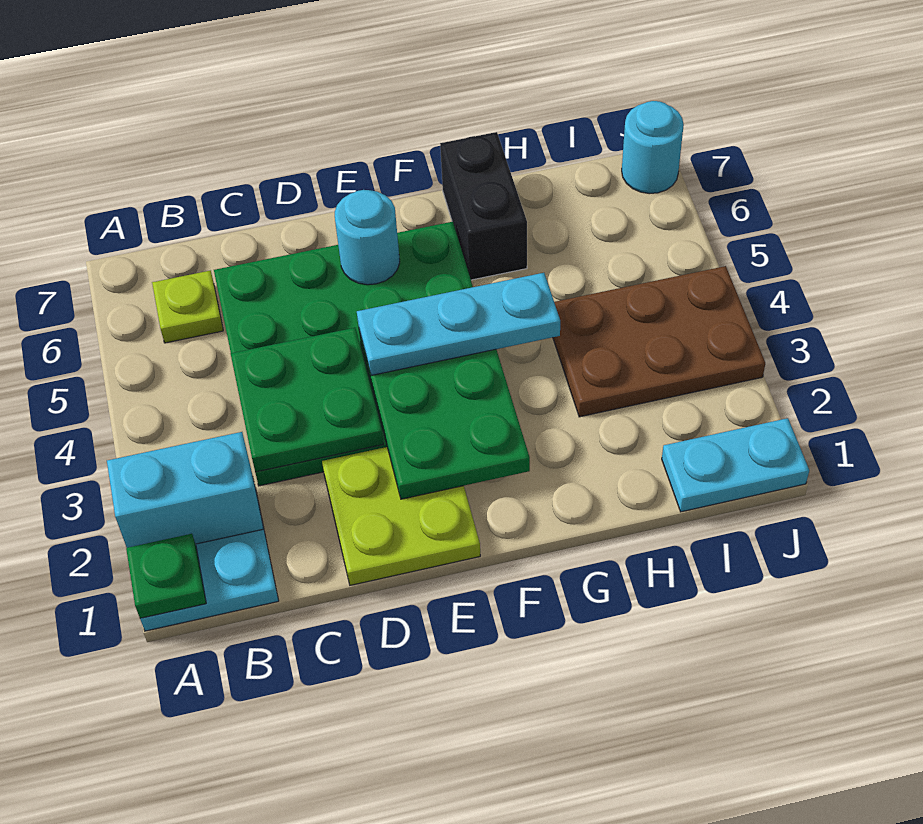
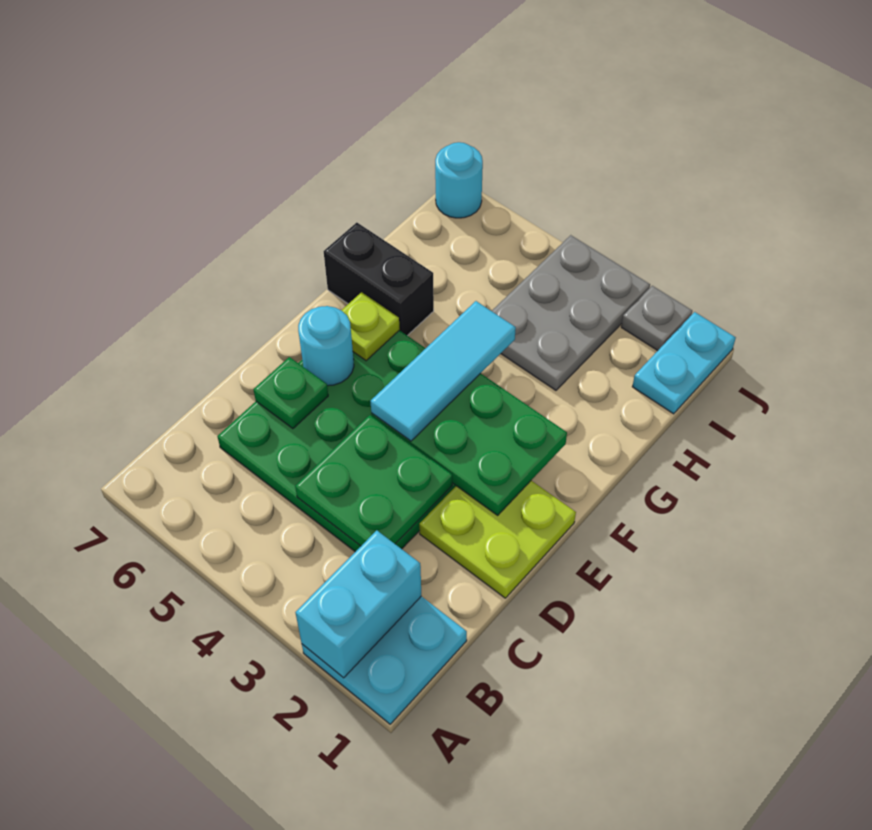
green 1x1 plate [126,534,206,618] -> green 1x1 plate moved to [253,357,328,429]
lime 1x1 plate [152,271,223,343] -> lime 1x1 plate moved to [341,292,400,361]
cyan 1x3 plate [357,273,560,375] -> cyan 1x3 tile [370,301,516,441]
brown 2x3 plate [553,266,765,417] -> grey 2x3 plate [492,235,650,390]
none -> grey 1x1 plate [621,286,692,351]

